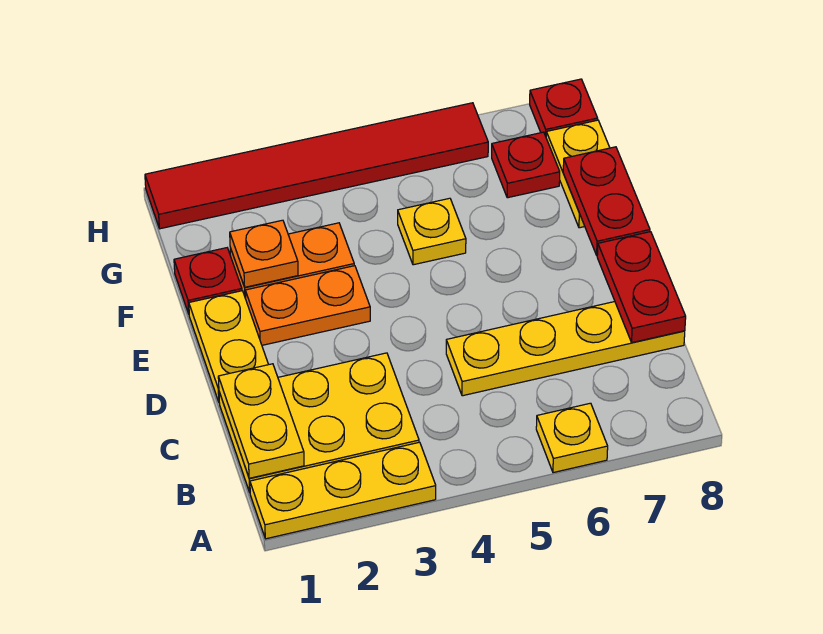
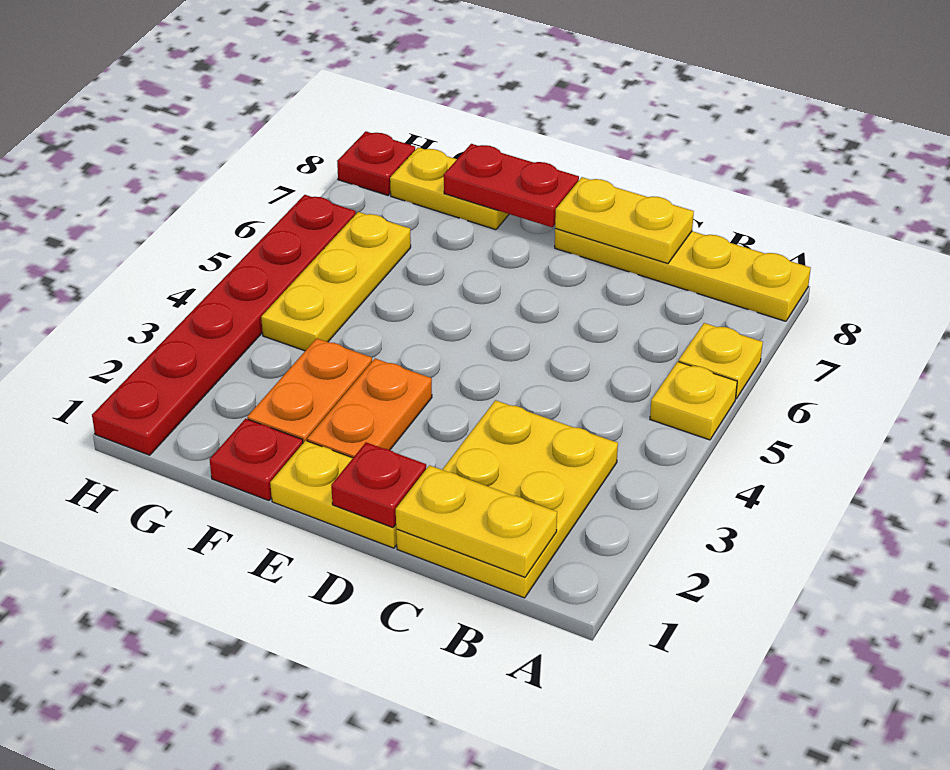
yellow 1x3 plate [250,442,436,539] -> yellow 1x3 plate moved to [261,212,411,351]
yellow 1x4 plate [446,302,685,396] -> yellow 1x4 plate turned to [555,229,811,321]
red 1x2 plate [597,232,686,343] -> yellow 1x2 plate [555,177,694,264]
orange 1x1 plate [230,220,298,287] -> none
yellow 1x1 plate [398,198,466,265] -> yellow 1x1 plate moved to [650,362,737,440]
red 1x1 plate [492,132,560,198] -> red 1x1 plate moved to [331,442,426,528]
red 1x6 tile [145,103,488,229] -> red 1x6 plate [92,195,356,455]

